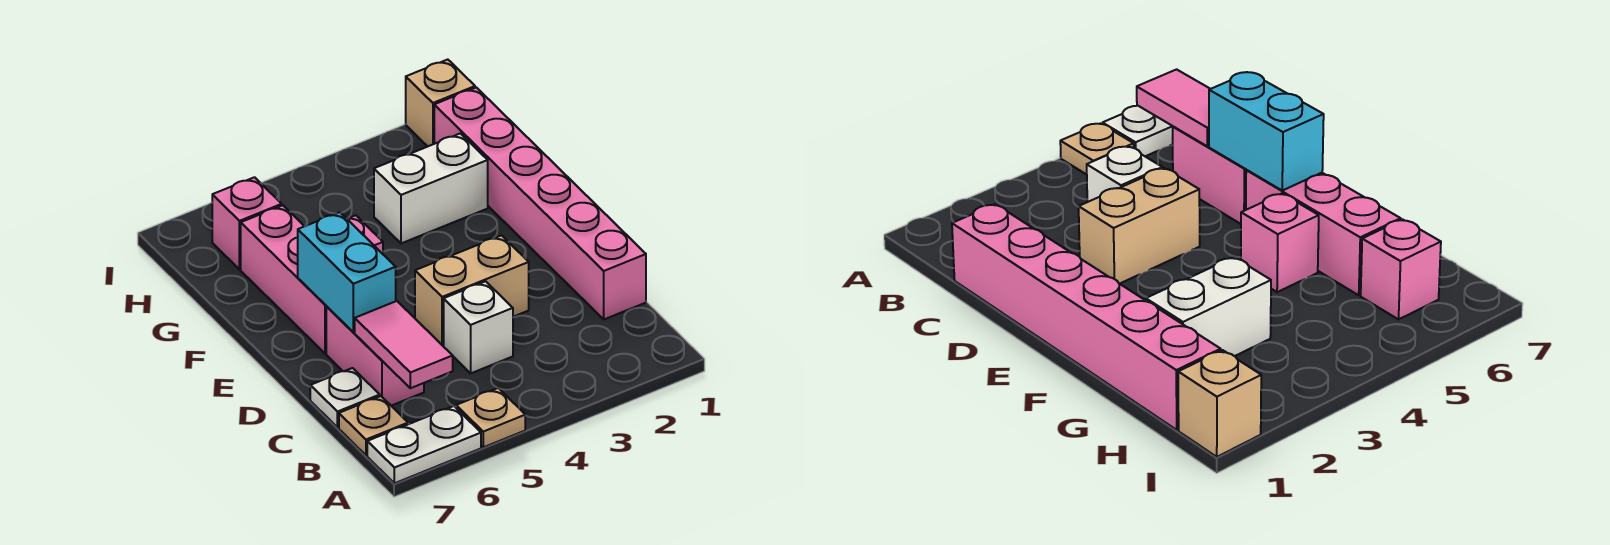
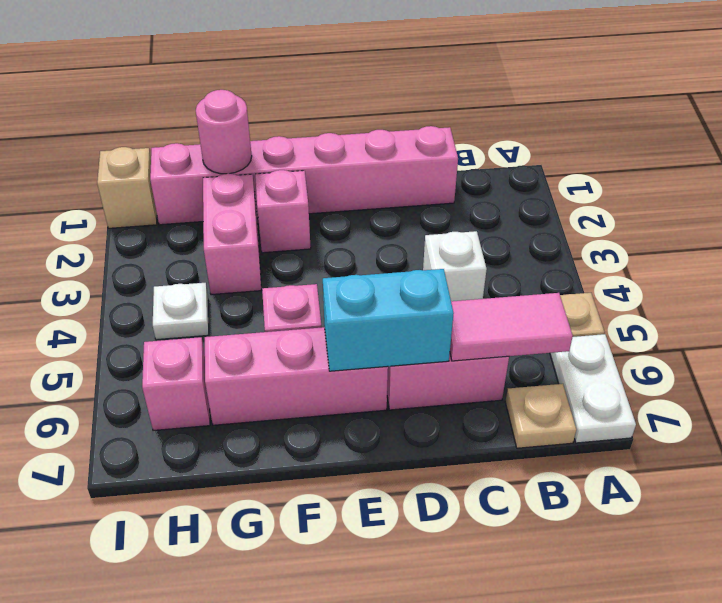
white 1x1 plate [310,368,380,427] -> white 1x1 plate moved to [153,283,209,340]
tan 1x2 brick [415,235,529,345] -> none
none -> pink 1x1 brick [255,170,311,253]
none -> pink 1x1 round brick [196,90,252,174]
white 1x2 brick [374,133,488,243] -> pink 1x2 brick [203,174,261,295]

